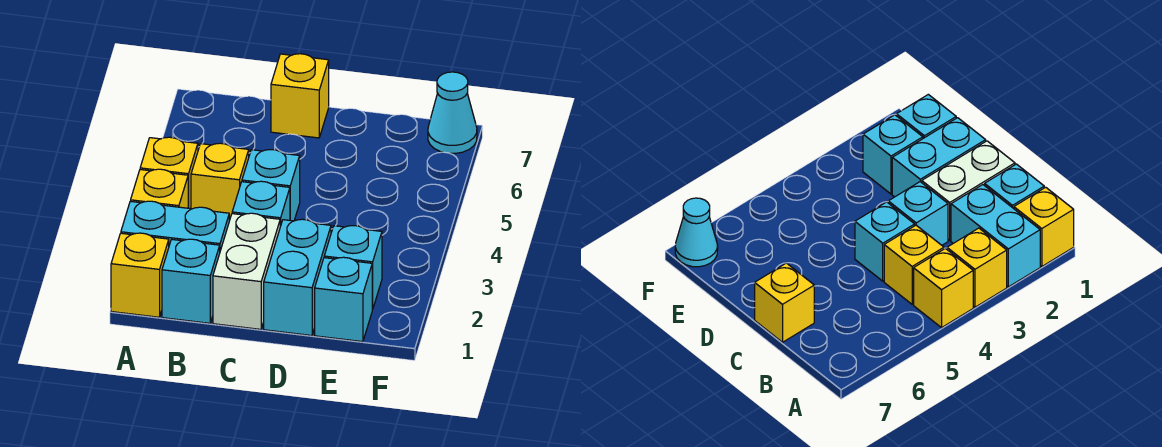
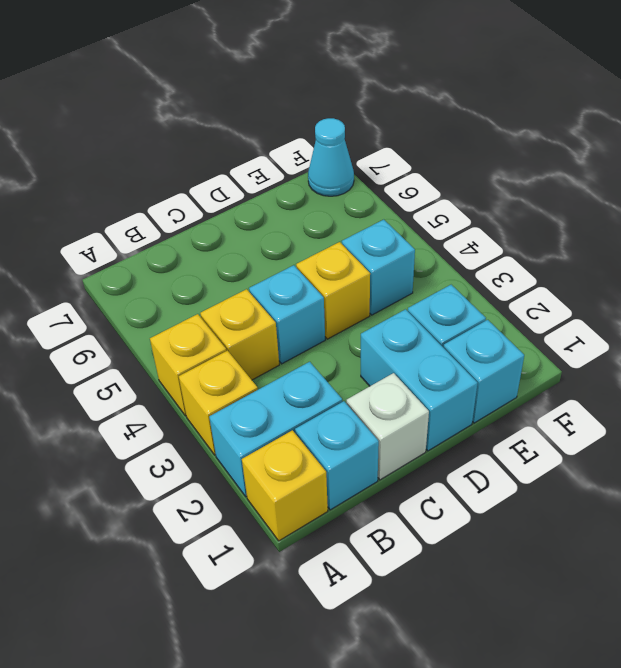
white 1x2 brick [213,213,280,329] -> white 1x1 brick [346,373,429,480]
cyan 1x1 brick [232,181,290,226] -> cyan 1x1 brick moved to [342,219,415,315]
yellow 1x1 brick [271,54,329,138] -> yellow 1x1 brick moved to [296,242,370,339]

